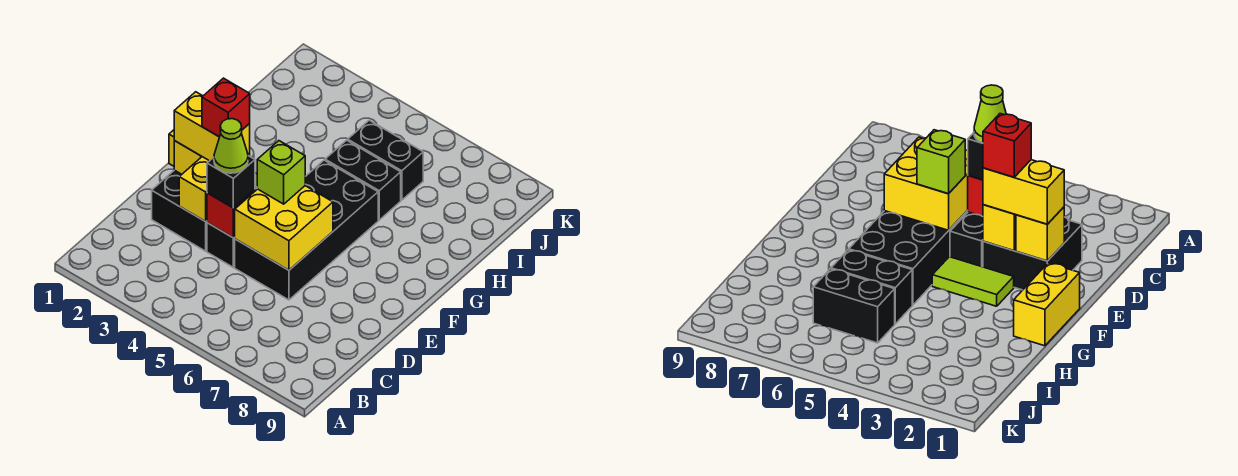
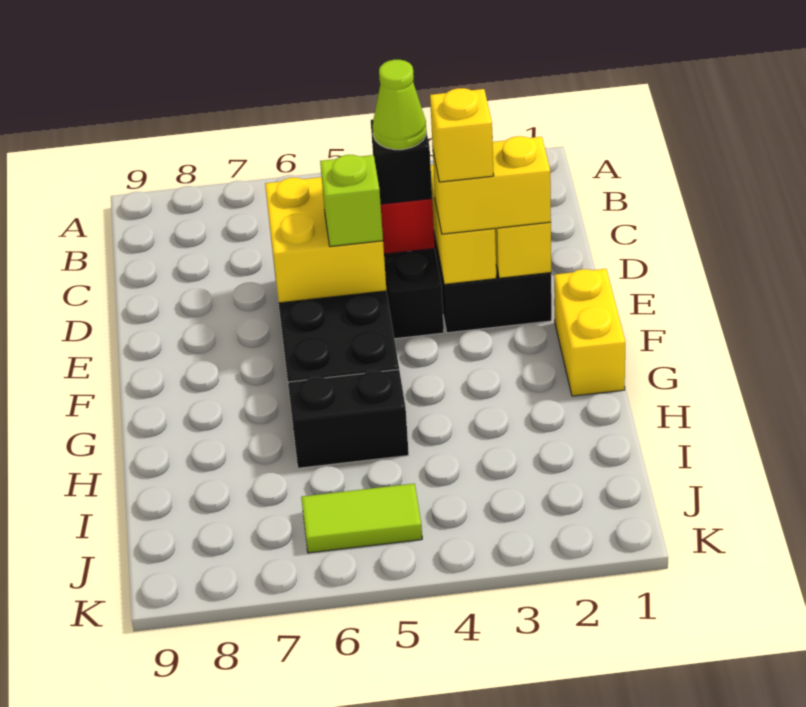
red 1x1 brick [202,78,250,137] -> yellow 1x1 brick [430,88,494,182]
lime 1x2 tile [932,257,1014,306] -> lime 1x2 tile moved to [301,483,422,553]
black 1x2 brick [348,120,423,200] -> none

